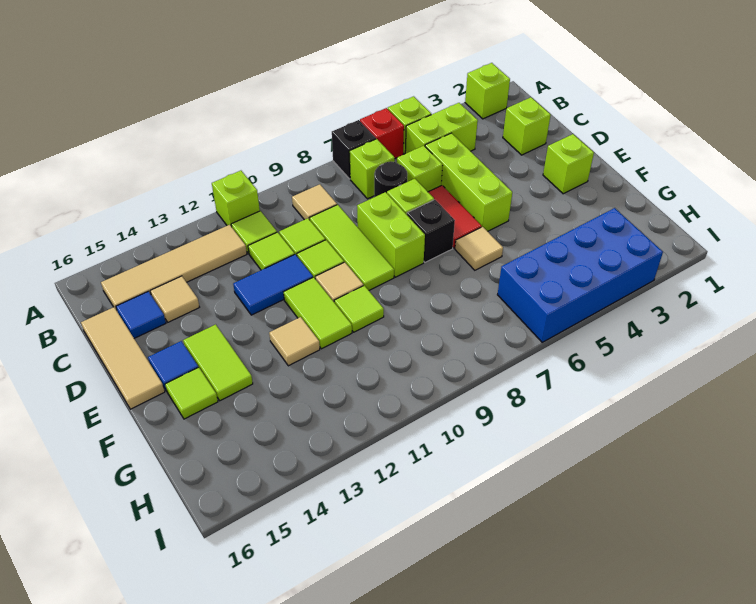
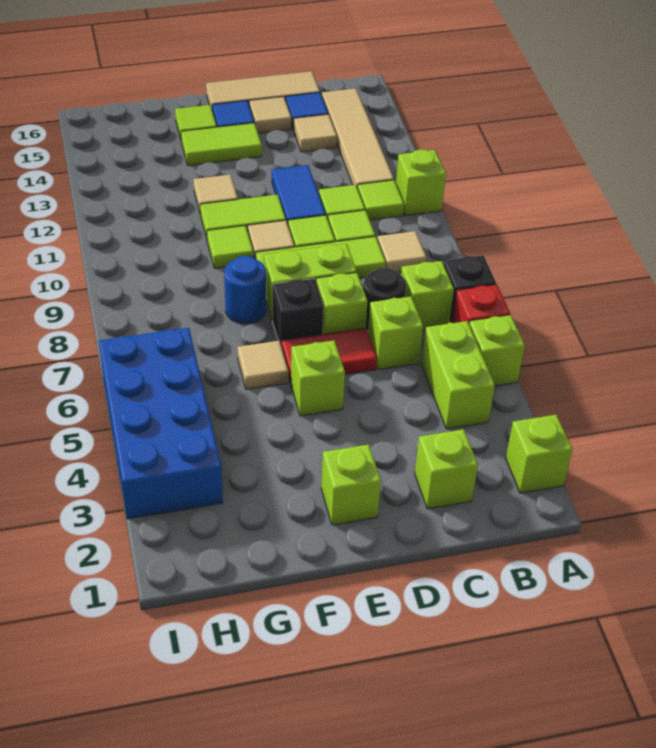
lime 1x3 brick [425,133,512,231] -> lime 1x1 brick [291,341,345,416]
none -> tan 1x1 tile [249,97,291,133]
none -> blue 1x1 round brick [224,256,266,324]

